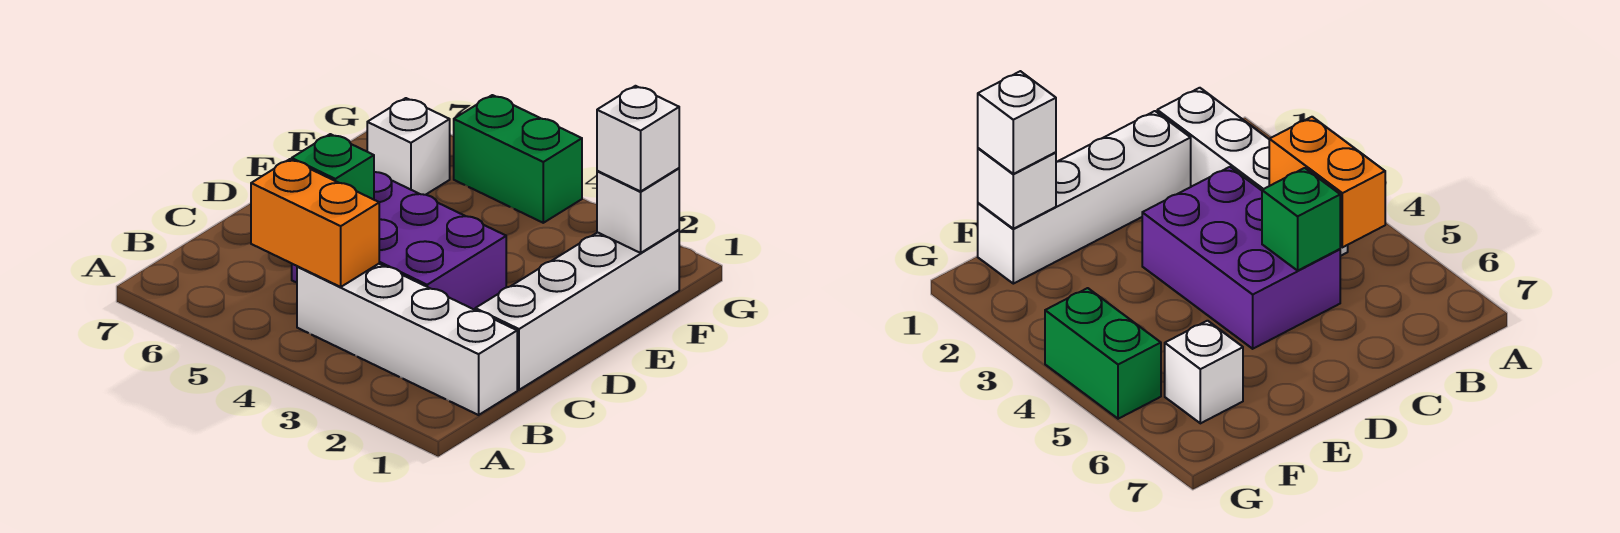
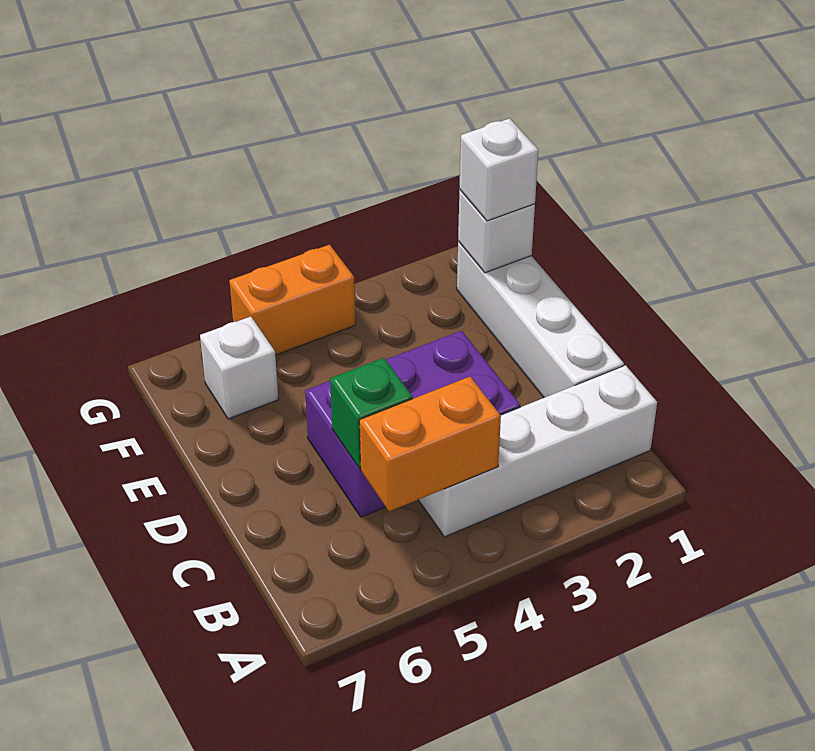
green 1x2 brick [454,95,582,223] -> orange 1x2 brick [229,245,356,355]

